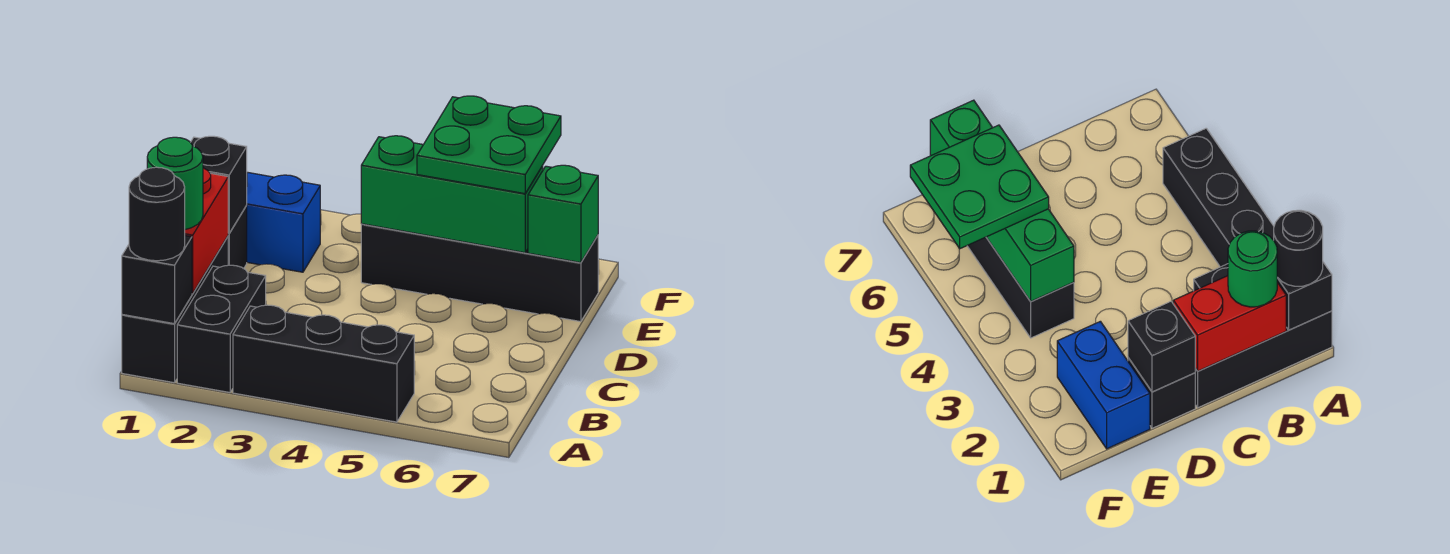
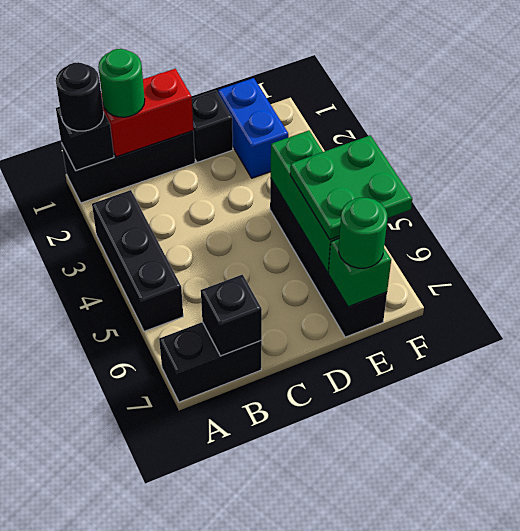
black 1x2 brick [177,265,266,393] -> black 1x2 brick moved to [159,322,262,402]
black 1x1 brick [190,136,247,233] -> black 1x1 brick moved to [201,275,262,356]
none -> green 1x1 round brick [339,198,387,268]

